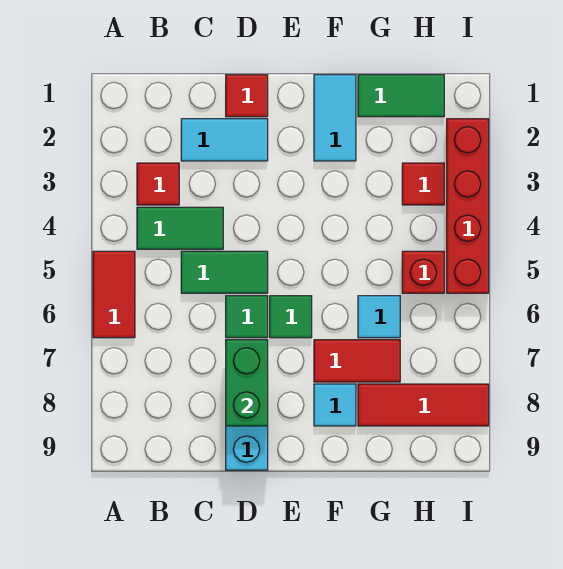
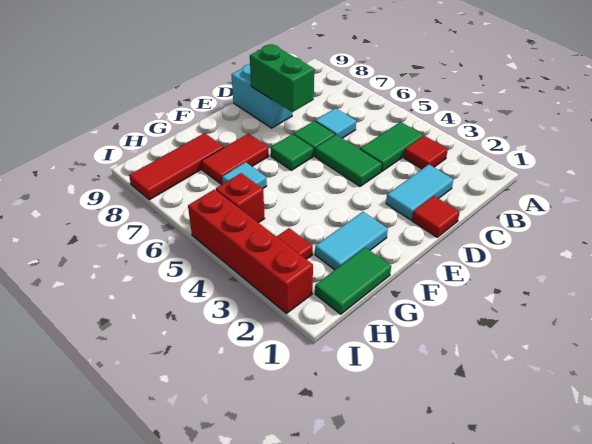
red 1x2 tile [93,251,135,338] -> none
green 1x2 tile [181,251,268,293] -> green 1x2 tile turned to [315,135,382,186]
cyan 1x2 tile [314,75,356,161] -> cyan 1x2 tile turned to [315,212,388,270]
cyan 1x1 tile [314,384,356,426] -> cyan 1x1 tile moved to [315,108,356,138]

